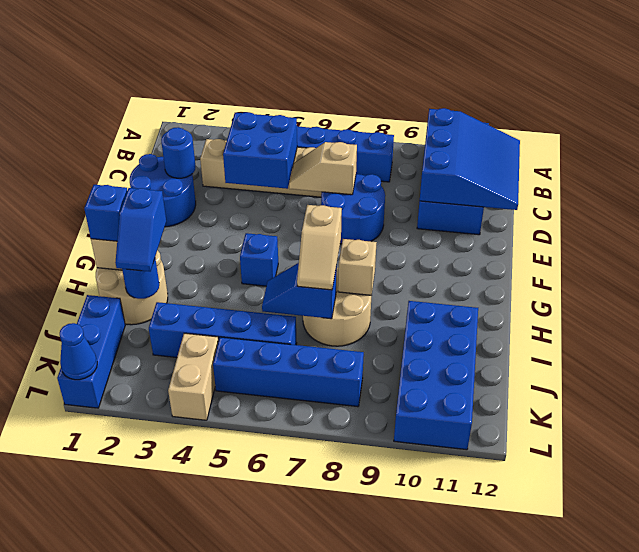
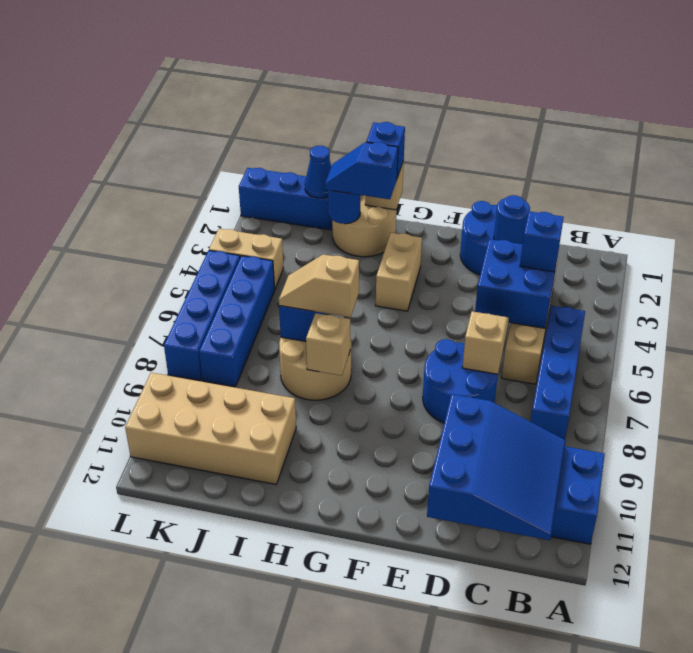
blue 3x3 slope [420,108,520,210] -> blue 3x3 slope turned to [427,394,566,540]
none -> tan 1x2 brick [376,233,422,311]
blue 1x1 brick [240,233,278,286] -> blue 1x1 brick moved to [520,211,564,272]
blue 2x4 brick [394,301,478,450] -> tan 2x4 brick [125,373,296,484]
blue 1x4 brick [149,302,297,358] -> blue 1x4 brick moved to [164,251,240,381]
blue 1x1 cone [60,323,97,380] -> blue 1x1 cone moved to [305,146,331,198]

